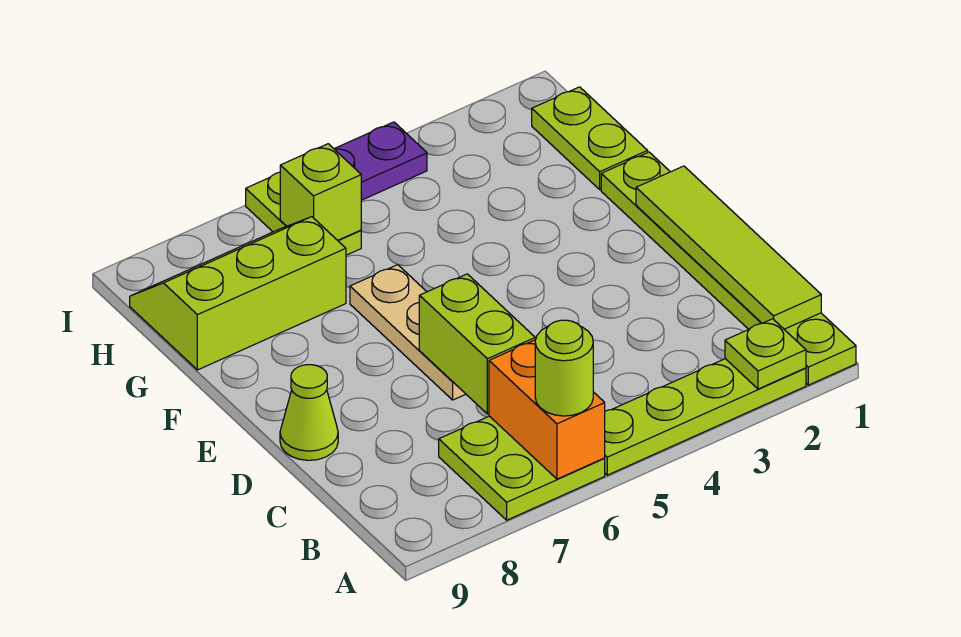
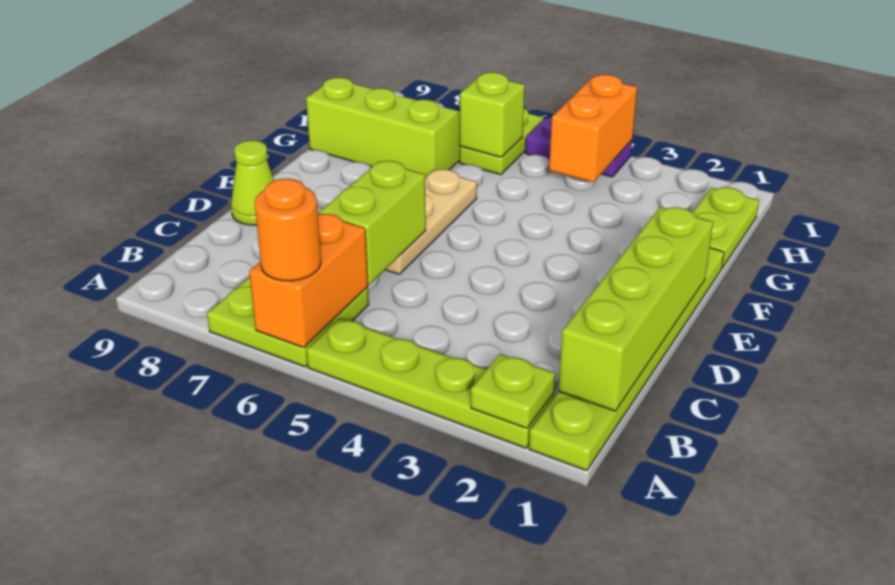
lime 1x1 round brick [535,320,593,416] -> orange 1x1 round brick [255,179,321,281]
lime 1x4 tile [636,166,821,329] -> lime 1x4 brick [558,207,713,411]
none -> orange 1x2 brick [549,75,637,182]

